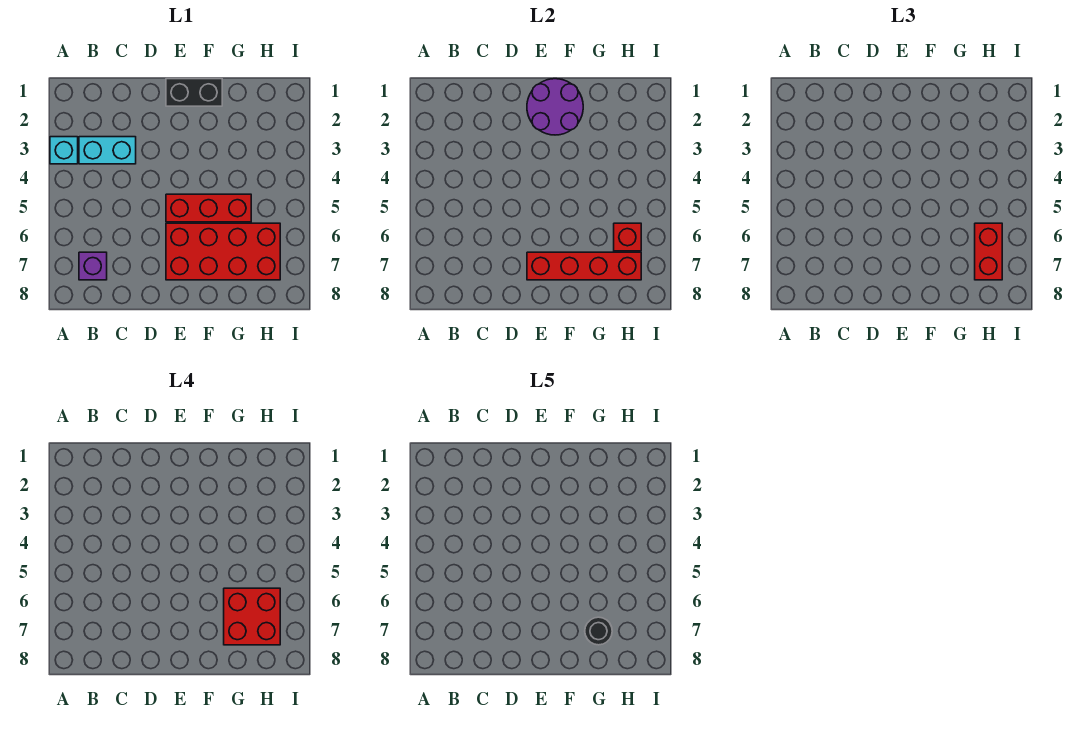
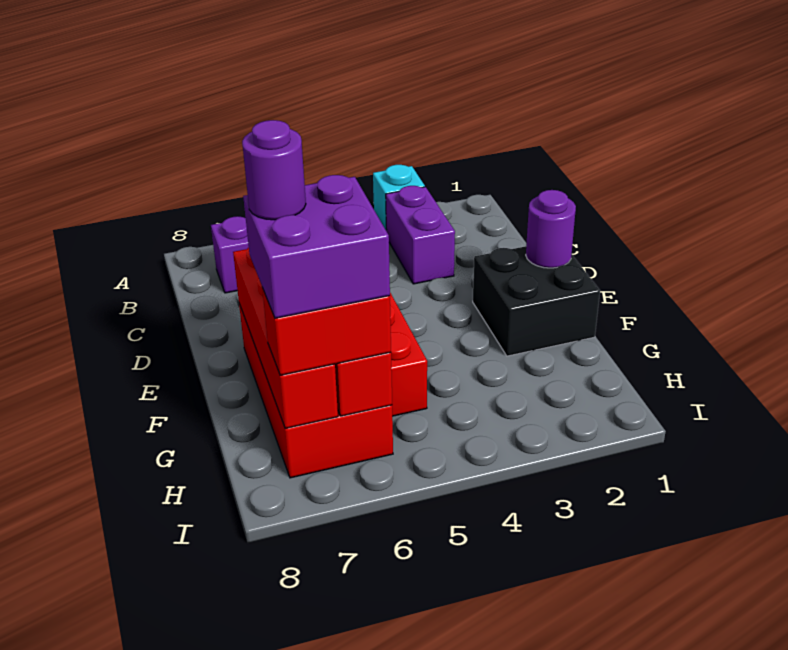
cyan 1x2 brick [79,137,136,164] -> purple 1x2 brick [386,186,455,284]
black 1x2 brick [166,79,222,106] -> black 2x2 brick [473,246,600,356]
purple 2x2 round brick [527,79,583,135] -> purple 1x1 round brick [526,190,576,268]
red 2x2 brick [224,588,280,645] -> purple 2x2 brick [243,175,390,318]
black 1x1 round brick [585,617,612,645] -> purple 1x1 round brick [242,120,306,220]

